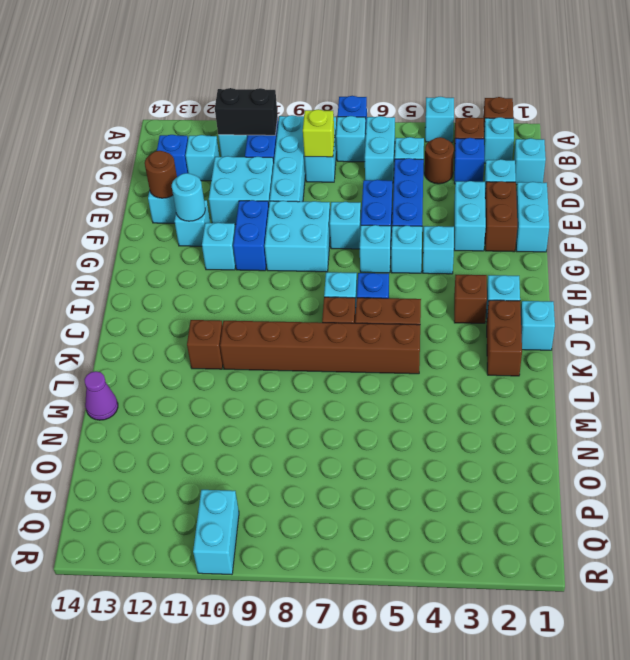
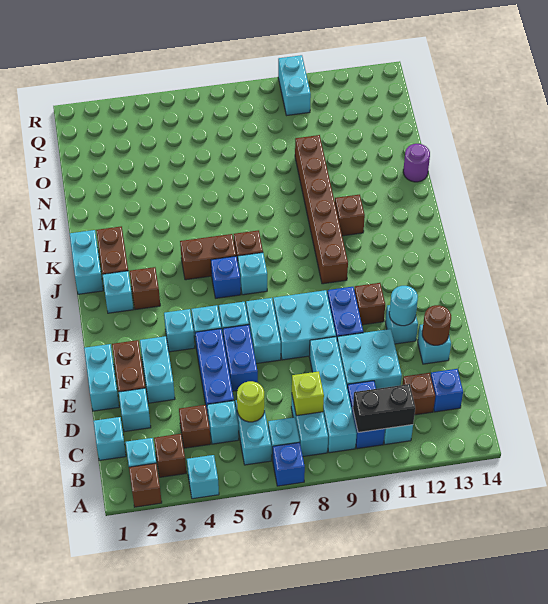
blue 1x1 brick [454,138,484,184] -> none
brown 1x1 round brick [425,137,454,184] -> brown 1x1 brick [179,405,211,448]
none -> lime 1x1 round brick [237,381,264,422]
cyan 1x1 brick [186,135,219,181] -> brown 1x1 brick [402,373,435,415]
cyan 1x1 brick [330,202,361,249] -> cyan 1x2 brick [246,298,281,364]
cyan 1x1 brick [202,223,236,270] -> brown 1x1 brick [354,283,385,325]
cyan 1x1 brick [521,301,555,350] -> cyan 1x2 brick [69,230,103,294]
brown 1x6 brick [220,321,420,374] -> brown 1x6 brick turned to [295,135,348,284]
purple 1x1 cone [84,371,118,420] -> purple 1x1 round brick [403,144,430,182]

